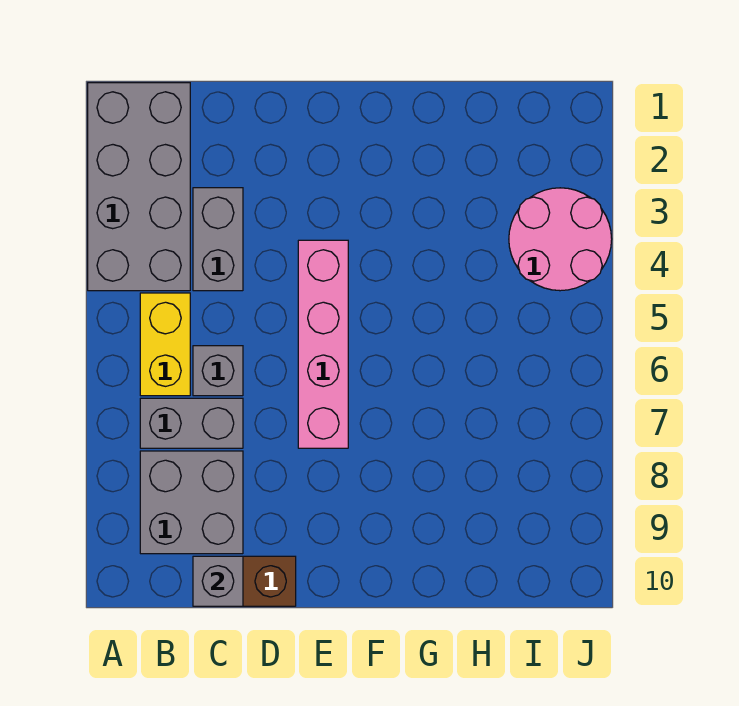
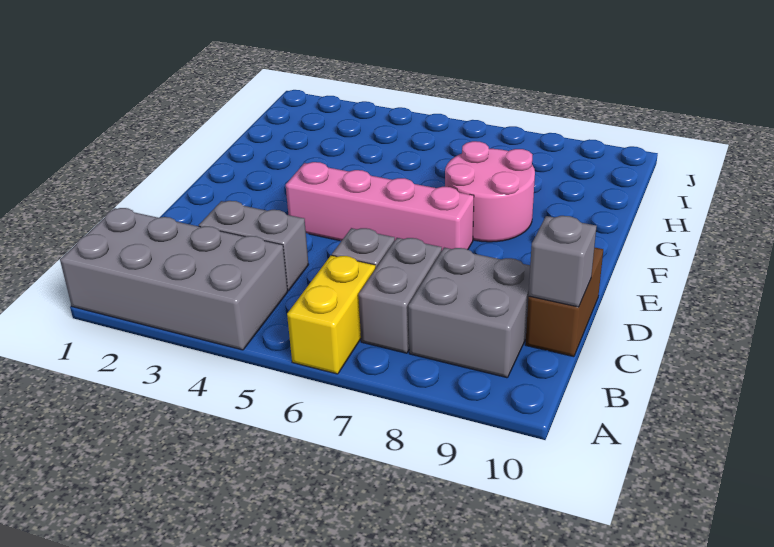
yellow 1x2 brick [140,293,190,396] -> yellow 1x2 brick turned to [287,255,376,374]
pink 2x2 round brick [509,188,612,291] -> pink 2x2 round brick moved to [445,141,535,242]

